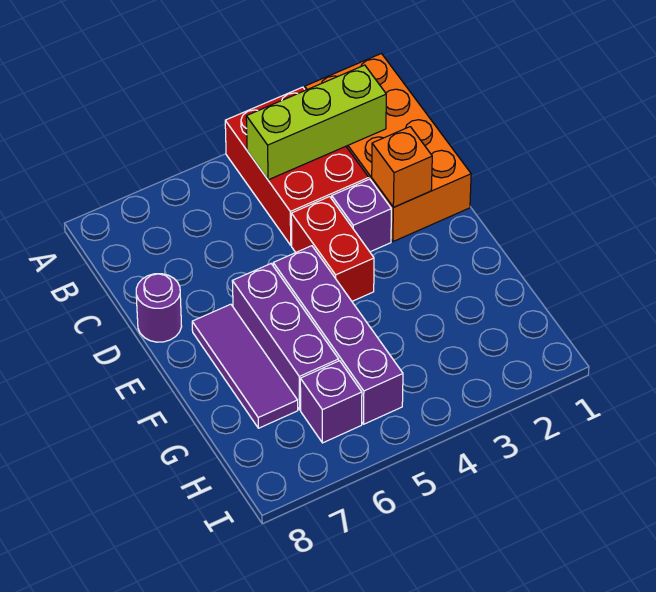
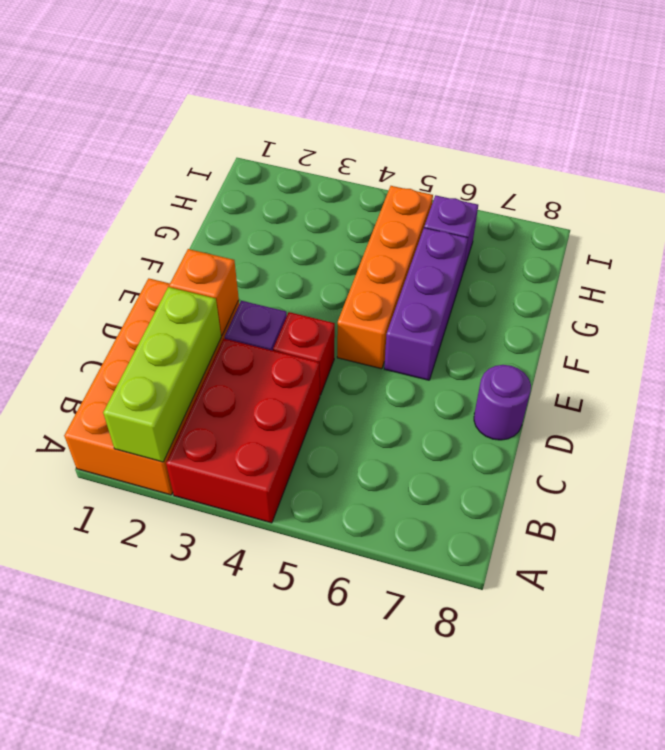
lime 1x3 brick [246,65,386,180] -> lime 1x3 brick turned to [103,287,221,462]
red 1x2 brick [291,197,374,301] -> red 1x1 brick [273,312,335,395]
purple 1x4 brick [273,246,403,424] -> orange 1x4 brick [337,186,433,369]
purple 1x3 tile [192,304,298,428] -> none

